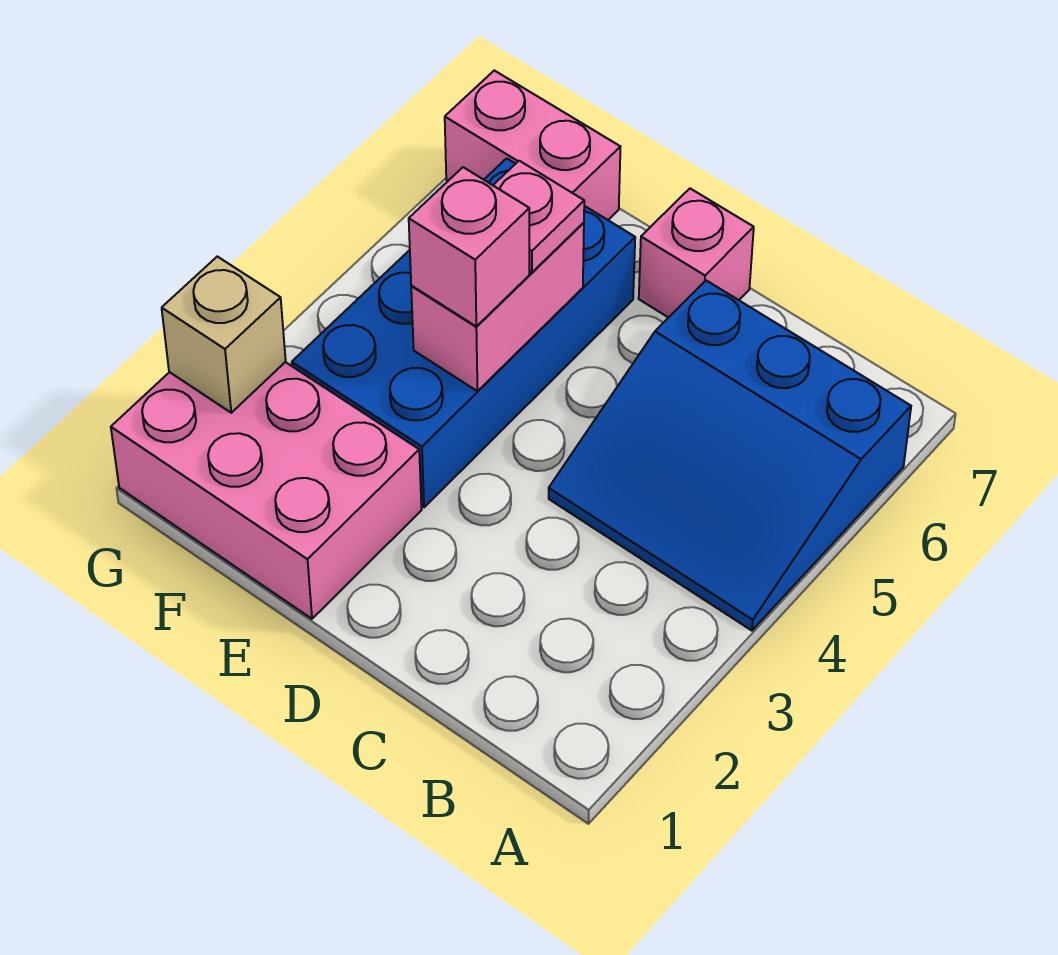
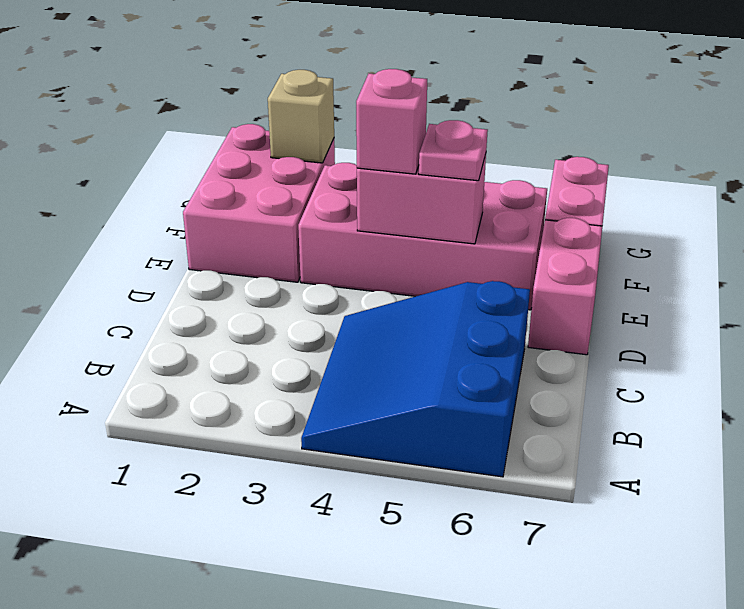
pink 1x1 brick [639,189,754,318] -> pink 1x2 brick [528,218,602,355]
blue 2x4 brick [292,158,635,507] -> pink 2x4 brick [298,163,547,310]

